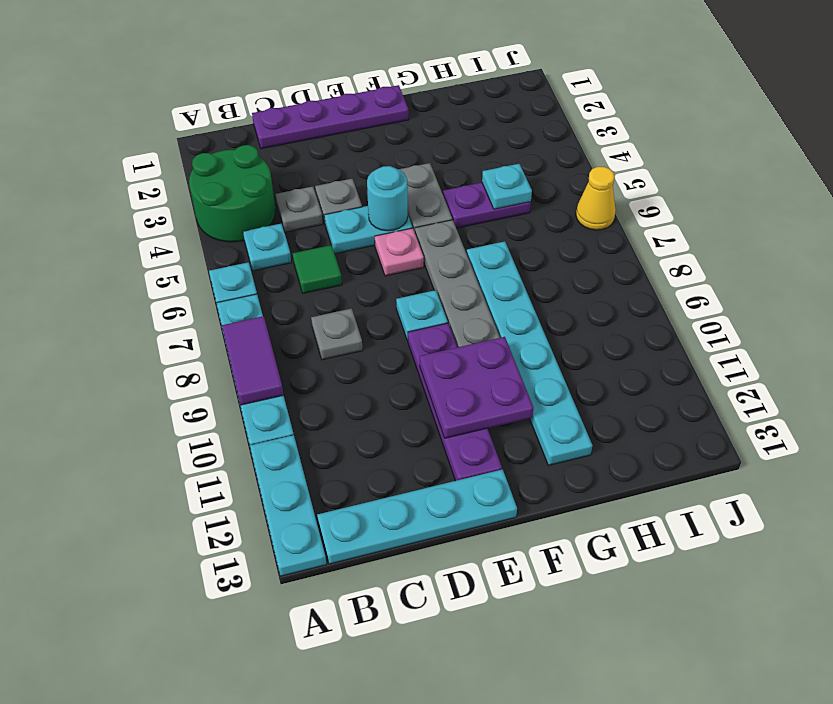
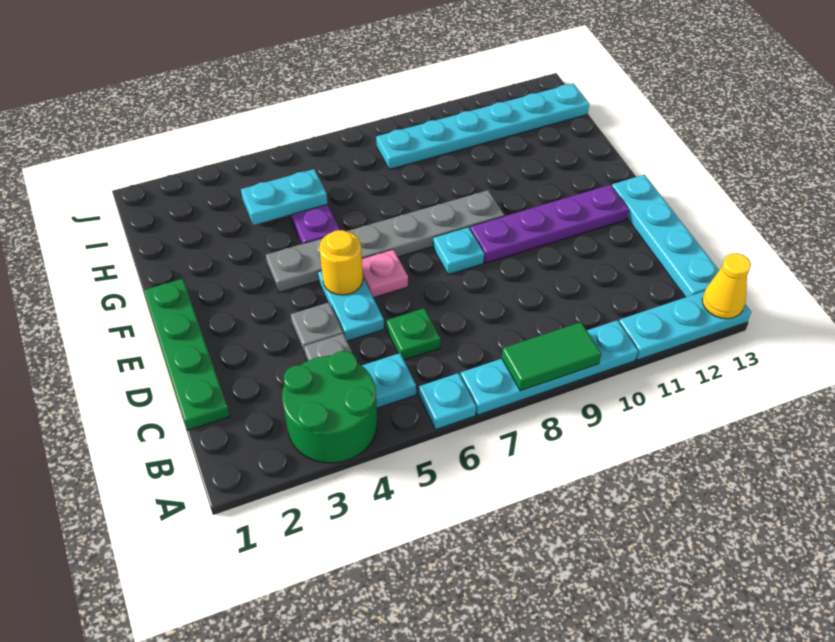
purple 1x2 tile [222,316,283,405] -> green 1x2 tile [502,322,601,391]
purple 1x4 plate [252,85,409,149] -> green 1x4 plate [144,279,230,430]
green 1x1 tile [293,245,342,293] -> green 1x1 plate [387,308,440,360]
grey 1x1 plate [311,308,363,360] -> none
cyan 1x1 round brick [367,166,408,231] -> yellow 1x1 round brick [319,230,363,295]
purple 2x2 plate [420,337,533,438] -> none
cyan 1x6 plate [467,241,592,465] -> cyan 1x6 plate moved to [376,83,589,169]
cyan 1x1 plate [482,164,532,209] -> cyan 1x2 plate [241,169,328,225]
yellow 1x1 cone [576,167,616,230] -> yellow 1x1 cone moved to [702,253,751,319]

